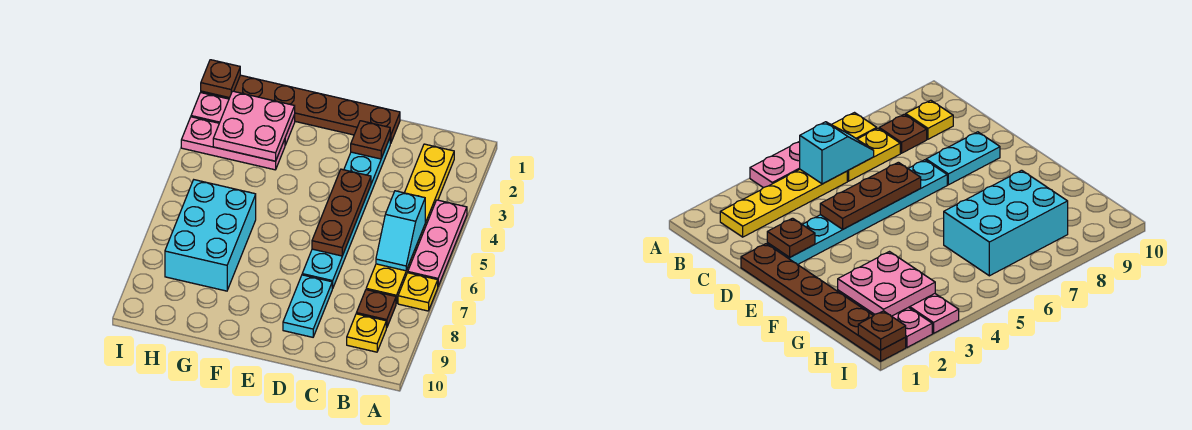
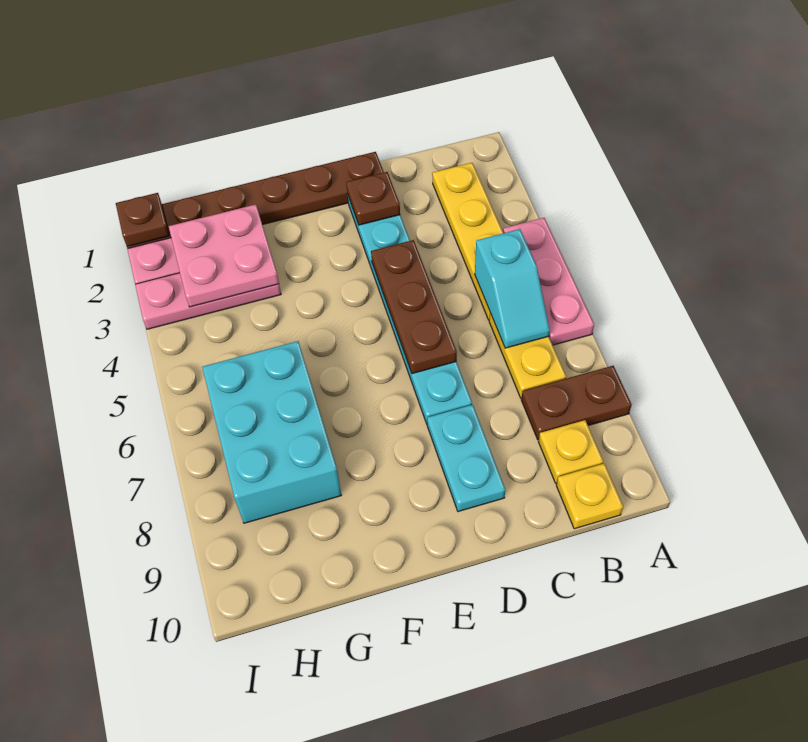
yellow 1x1 plate [398,273,438,311] -> yellow 1x1 plate moved to [556,464,623,529]
brown 1x1 plate [356,290,396,328] -> brown 1x2 plate [521,366,632,440]

